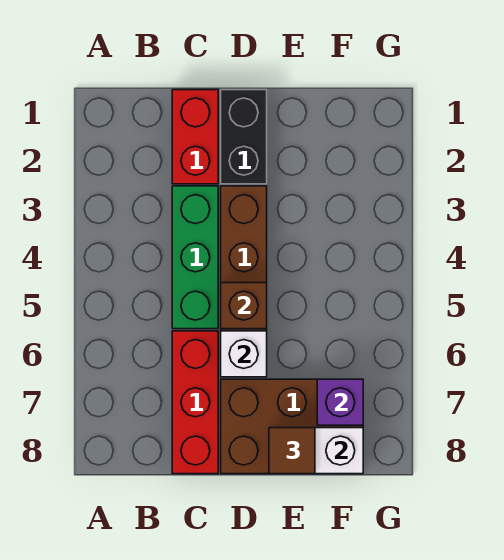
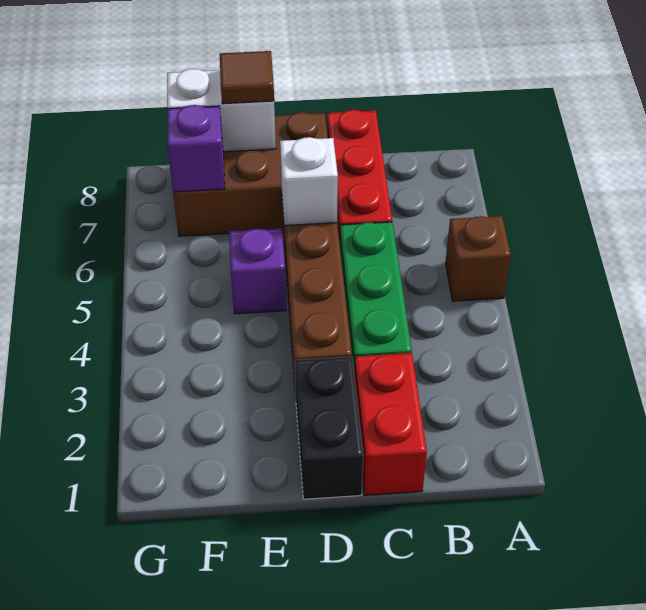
brown 1x1 brick [221,283,267,329] -> brown 1x1 brick moved to [445,216,511,301]
none -> purple 1x1 brick [229,228,286,314]

